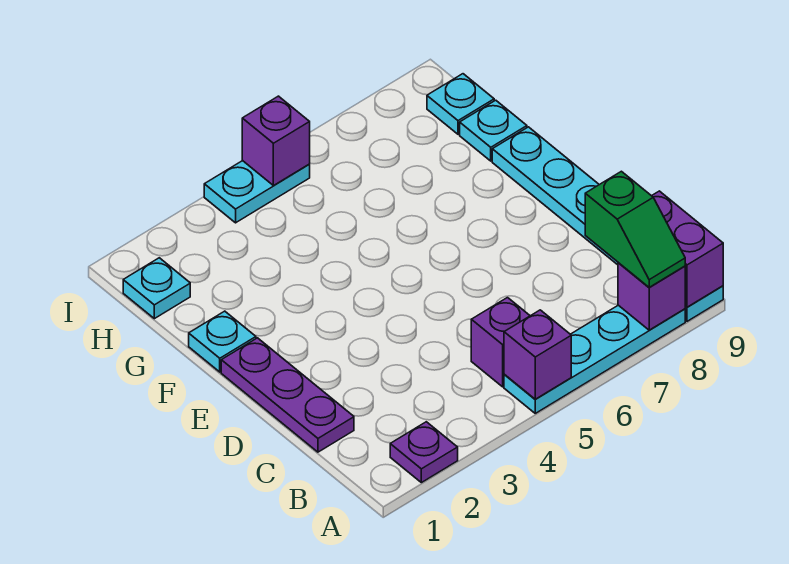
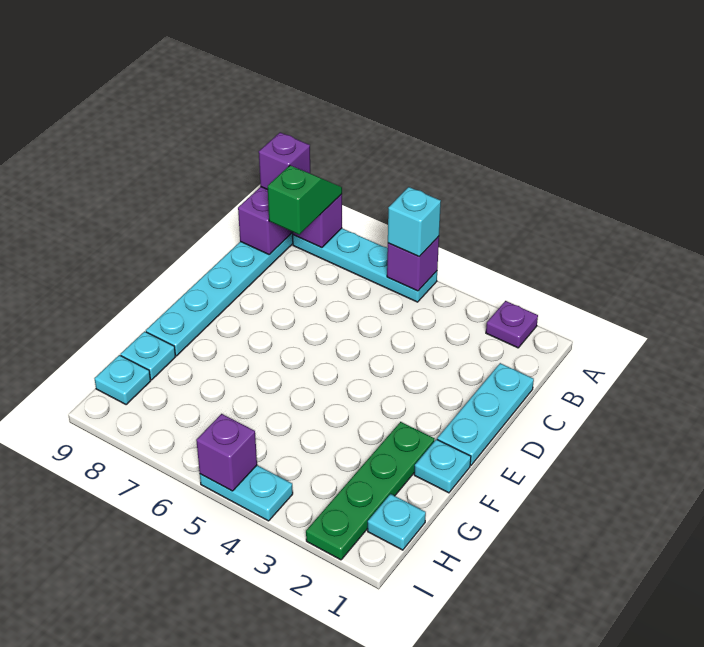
none -> cyan 1x1 brick [388,187,441,257]
purple 1x1 brick [471,298,530,387] -> purple 1x1 brick moved to [259,132,310,190]
purple 1x3 plate [221,338,354,452] -> cyan 1x3 plate [437,363,534,465]
none -> green 1x4 plate [306,422,434,560]

